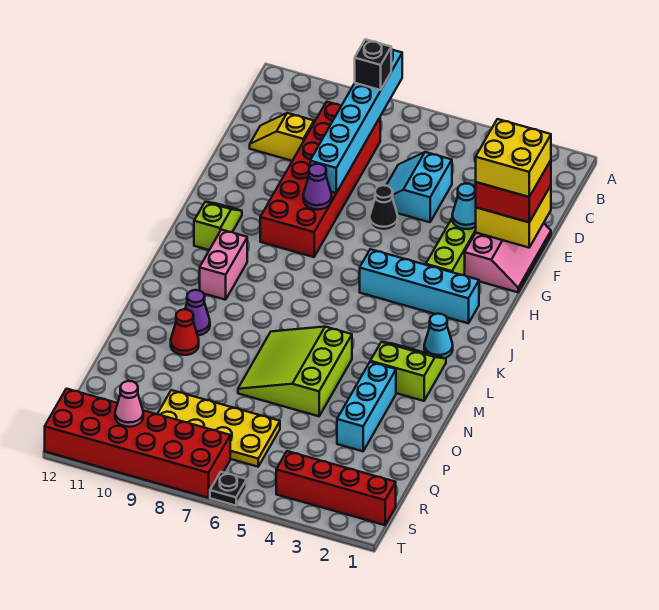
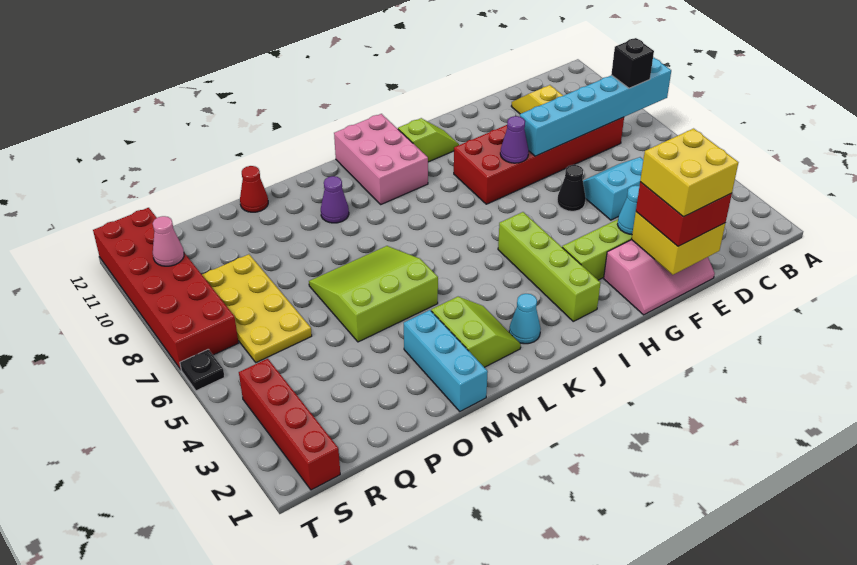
cyan 1x4 brick [360,249,479,323] -> lime 1x4 brick [498,212,600,321]
pink 1x2 brick [200,230,247,300] -> pink 2x3 brick [334,114,428,204]
cyan 1x3 brick [337,362,396,451] -> cyan 1x3 brick turned to [404,310,488,411]
red 1x1 cone [171,309,199,355] -> red 1x1 cone moved to [240,166,268,212]

